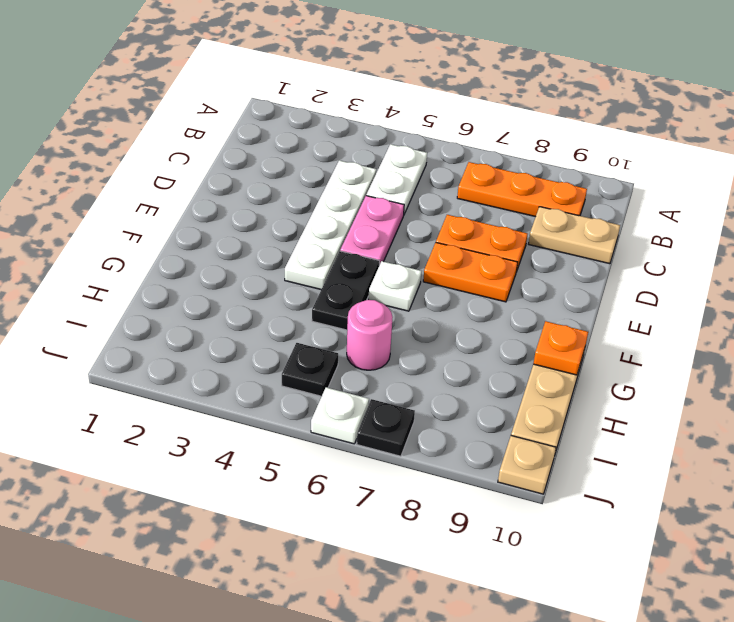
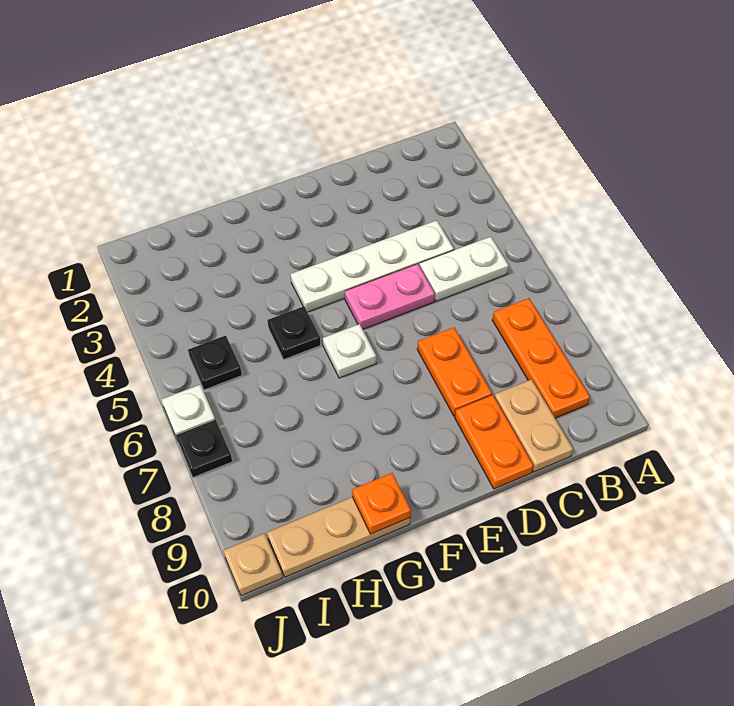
orange 1x2 plate [423,243,518,302] -> orange 1x2 plate moved to [455,395,533,489]
black 1x2 plate [312,251,379,330] -> black 1x1 plate [267,306,321,359]
pink 1x1 round brick [347,300,393,370] -> none

